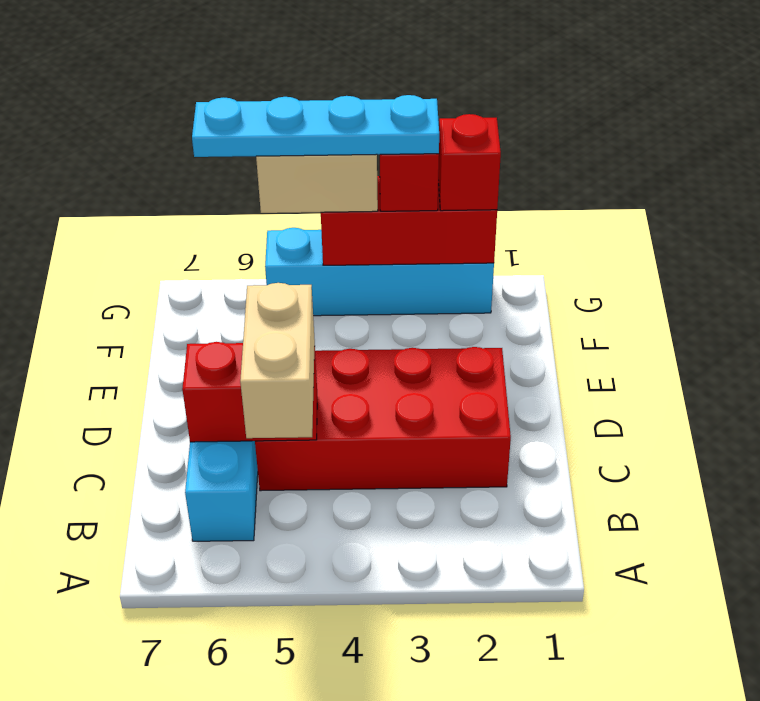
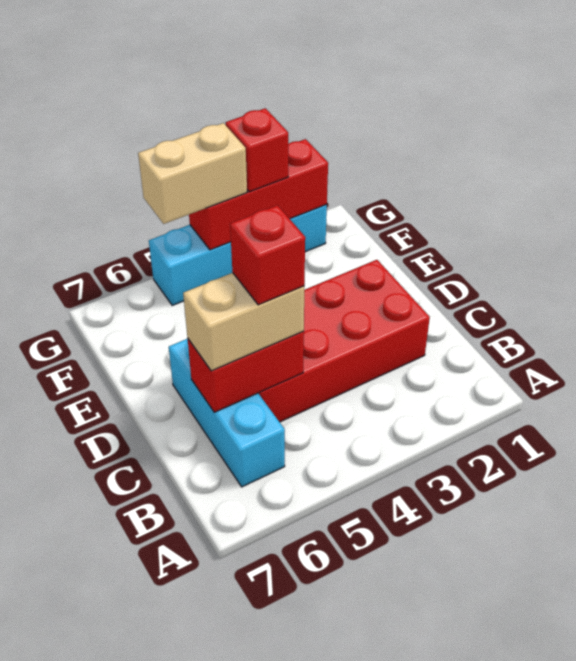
tan 1x2 brick [240,283,315,438] -> tan 1x2 brick turned to [183,273,304,371]
red 1x1 brick [438,114,501,211] -> red 1x1 brick moved to [230,205,305,305]
cyan 1x4 plate [192,95,439,157] -> none

